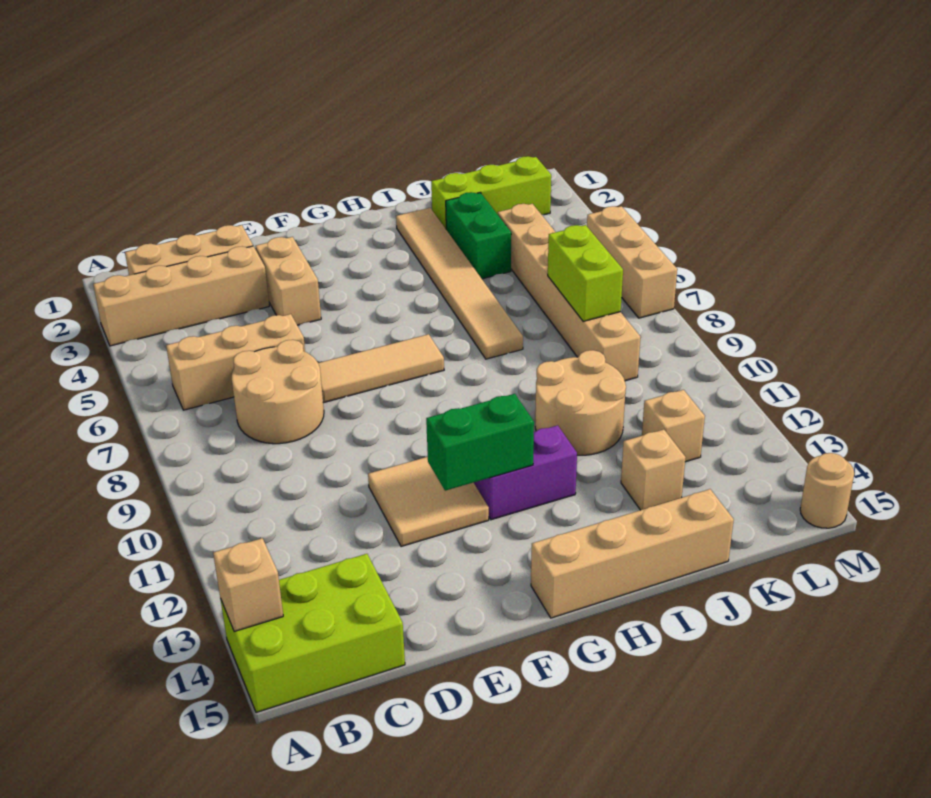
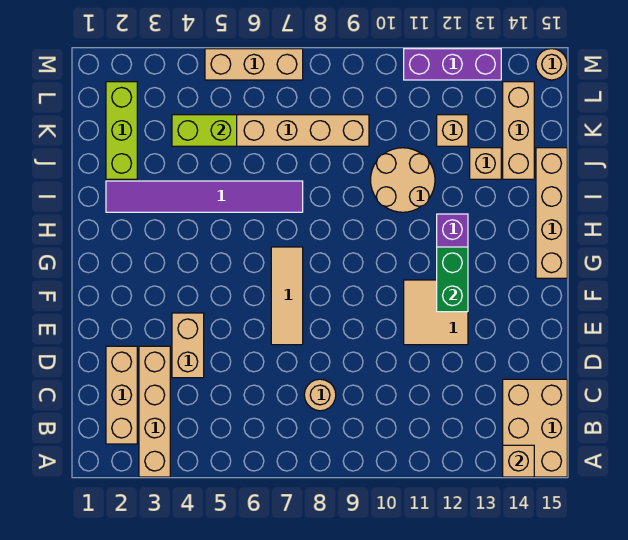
lime 2x3 brick [220,554,405,713] -> tan 2x3 brick [503,379,567,477]
tan 1x3 brick [166,314,305,410] -> tan 1x3 brick moved to [503,82,534,179]
tan 2x2 round brick [232,340,324,444] -> tan 1x1 round brick [304,379,336,411]
tan 1x2 brick [256,237,321,325] -> tan 1x2 brick turned to [172,313,204,378]
tan 1x6 tile [396,208,523,359] -> purple 1x6 tile [106,181,303,212]
green 1x2 brick [446,192,511,279] -> none
lime 1x2 brick [548,225,623,321] -> lime 1x2 brick moved to [172,115,237,146]
none -> purple 1x3 brick [404,49,501,80]

